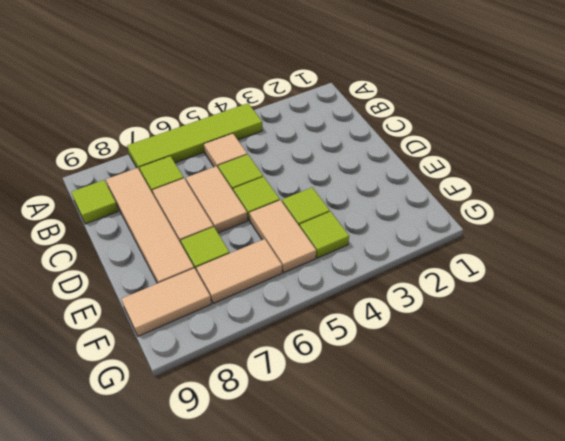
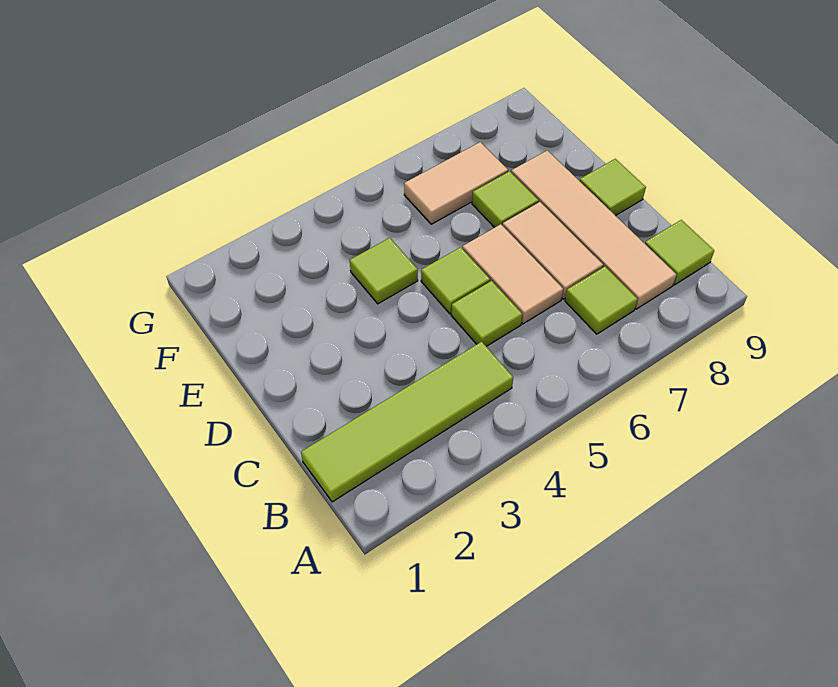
lime 1x4 tile [127,103,263,170] -> lime 1x4 tile moved to [301,342,513,502]
tan 1x1 tile [204,133,247,167] -> none
tan 1x2 tile [249,200,316,273] -> none
lime 1x1 tile [300,211,349,258] -> lime 1x1 tile moved to [580,159,646,216]
tan 1x2 tile [122,268,211,336] -> none

